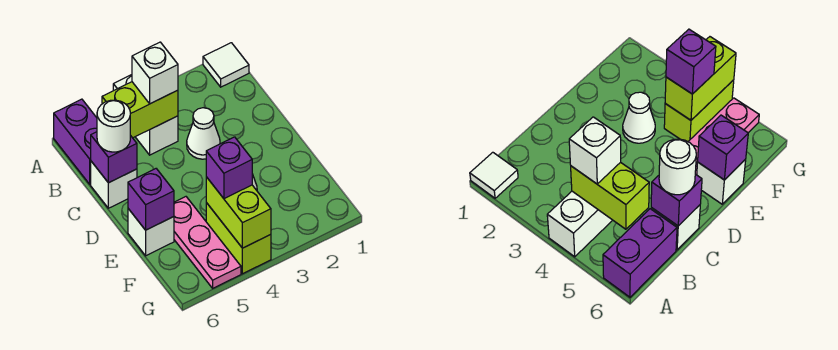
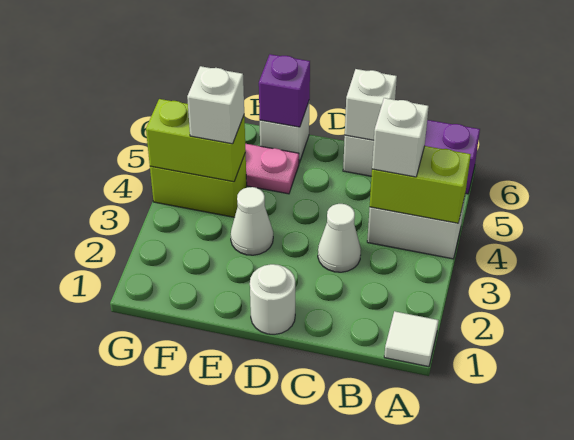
lime 1x2 brick [102,82,178,138] -> lime 1x2 brick turned to [370,146,471,223]
purple 1x1 brick [91,132,137,183] -> white 1x1 brick [345,69,397,141]
white 1x1 round brick [97,100,130,152] -> white 1x1 round brick moved to [250,264,295,335]
purple 1x1 brick [206,137,252,199] -> white 1x1 brick [187,66,244,144]

